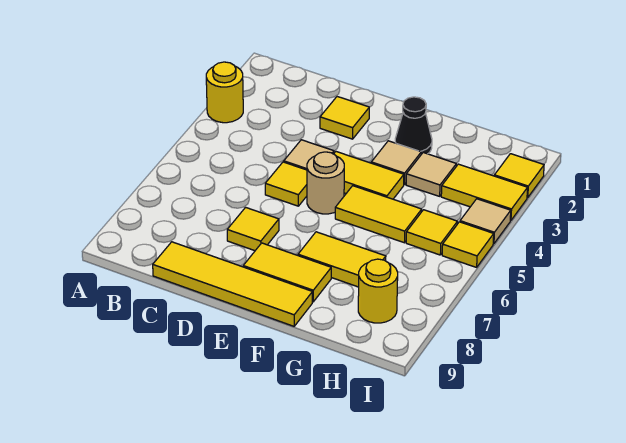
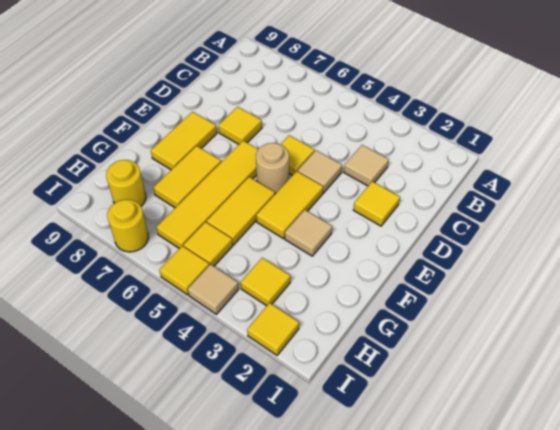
yellow 1x1 round brick [206,62,243,123] -> yellow 1x1 round brick moved to [107,199,148,252]
yellow 1x4 tile [153,242,312,326] -> yellow 1x4 tile moved to [156,141,258,249]
black 1x1 cone [395,97,432,154] -> none
tan 1x1 tile [406,153,456,196] -> tan 1x1 tile moved to [344,145,389,186]
yellow 1x2 tile [441,164,528,221] -> yellow 1x1 tile [241,258,290,306]

